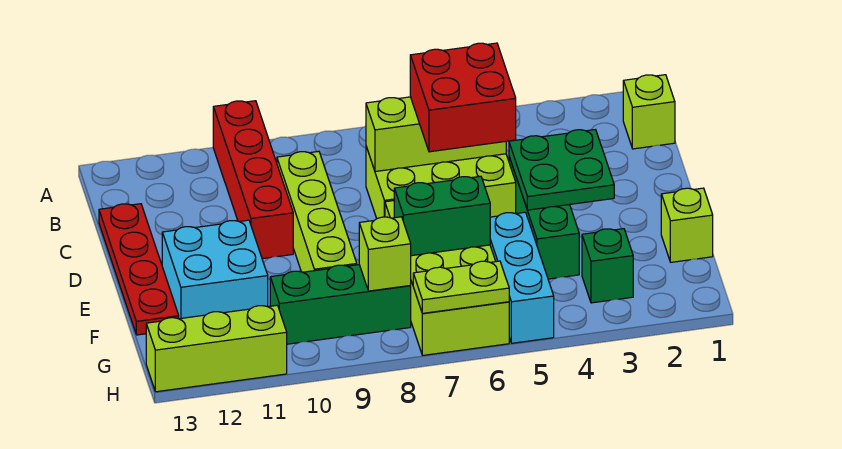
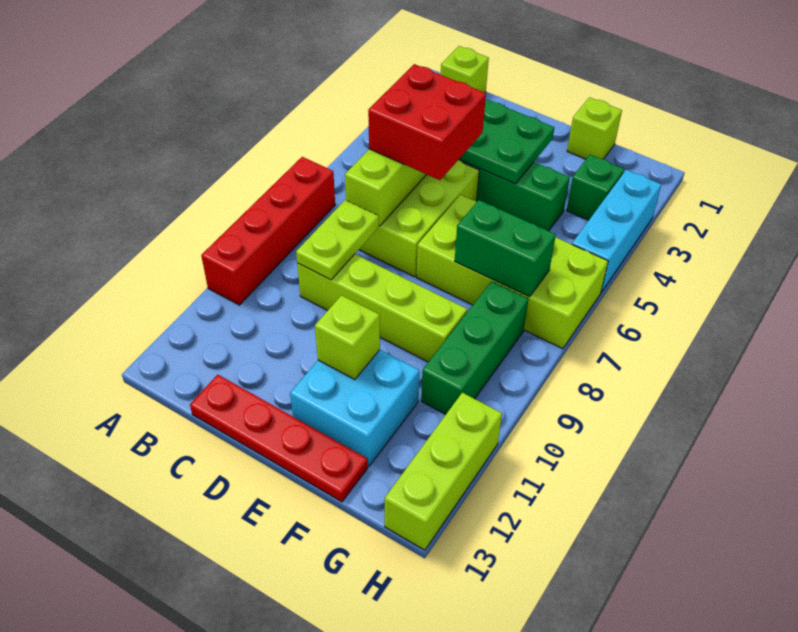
red 1x4 brick [213,101,293,259] -> red 1x4 brick turned to [201,157,335,305]
cyan 1x3 brick [490,212,554,343] -> cyan 1x3 brick turned to [572,170,662,292]
green 1x2 brick [394,176,490,256] -> green 1x2 brick turned to [455,200,556,297]
lime 1x1 brick [359,217,411,291] -> lime 1x1 brick moved to [315,295,380,380]
lime 1x2 plate [413,261,509,313] -> lime 1x2 plate moved to [296,200,379,280]

